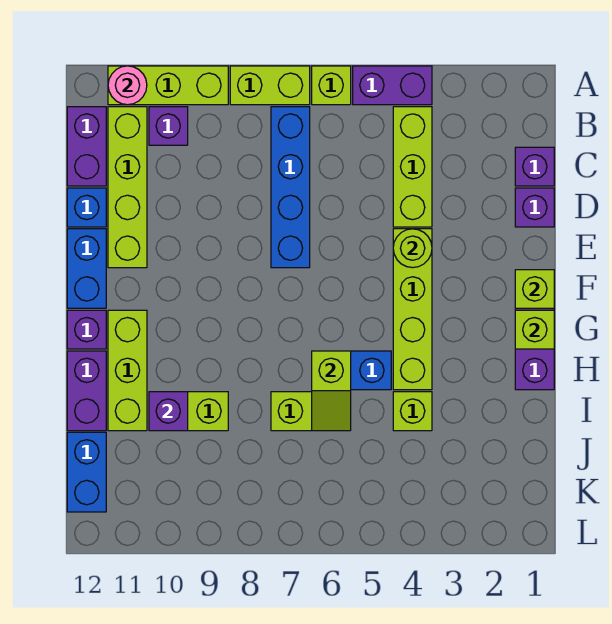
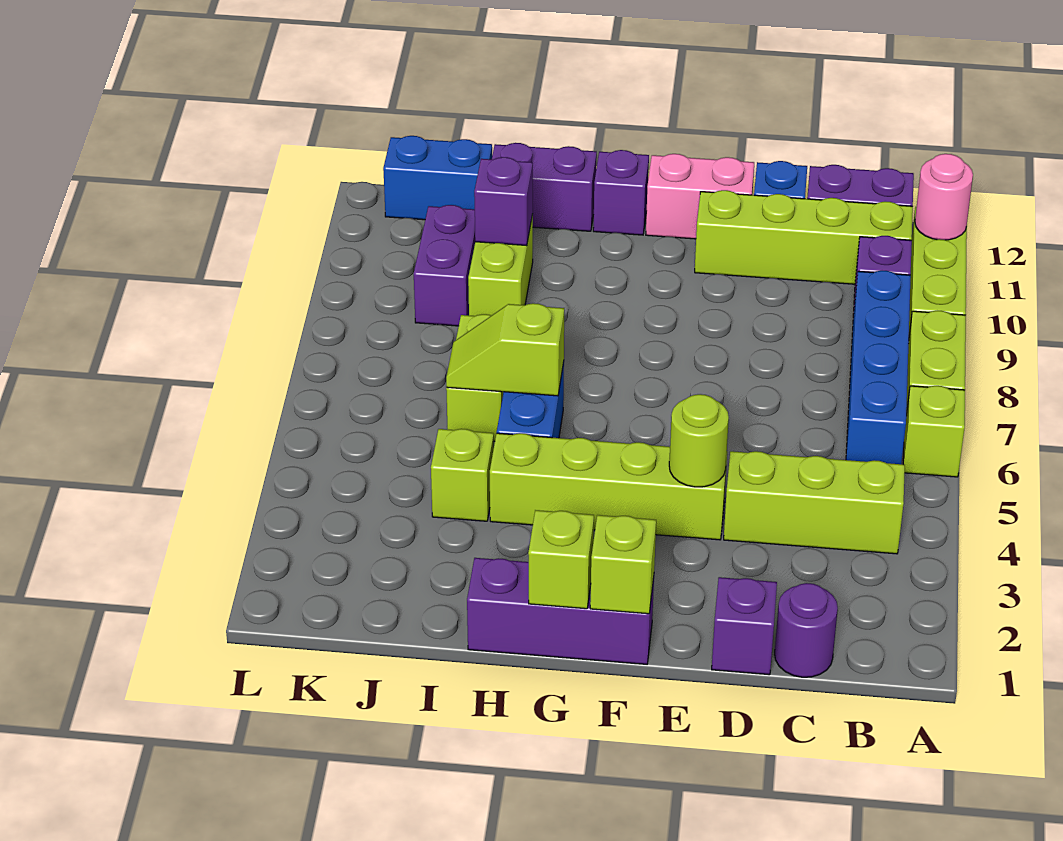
purple 1x2 brick [353,66,432,105] -> purple 1x2 brick moved to [414,205,475,326]
blue 1x4 brick [271,107,310,268] -> blue 1x4 brick turned to [846,271,911,464]
purple 1x1 brick [515,147,554,186] -> purple 1x1 round brick [775,583,838,677]
blue 1x2 brick [67,229,106,308] -> pink 1x2 brick [646,154,754,239]
lime 1x3 brick [108,310,147,431] -> none

